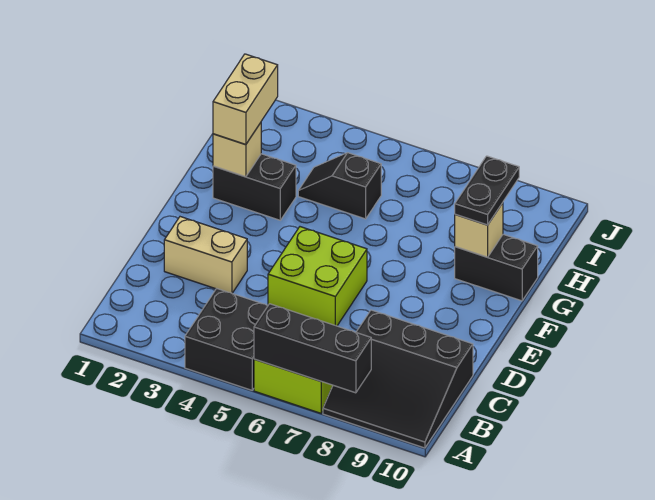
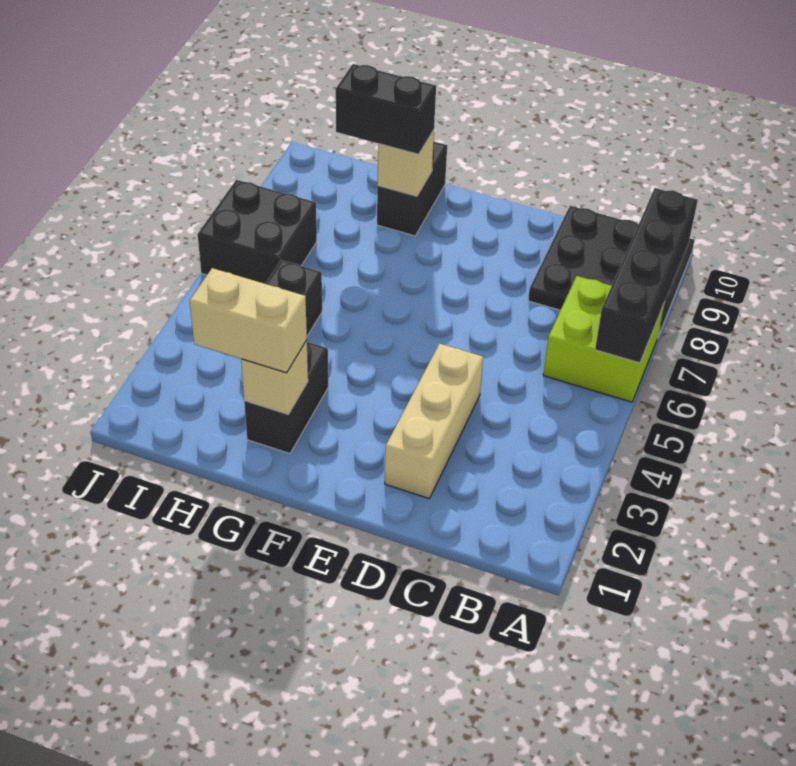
black 2x2 brick [185,289,268,390] -> black 2x2 brick moved to [198,180,317,284]
black 1x3 brick [254,304,371,393] -> black 1x4 brick [595,188,698,363]
black 3x3 slope [323,310,473,448] -> black 3x3 plate [528,206,694,336]
tan 1x2 brick [164,217,247,293] -> tan 1x3 brick [385,344,483,499]
lime 2x2 brick [268,227,367,326] -> none
black 1x2 plate [455,156,519,225] -> black 1x2 brick [336,64,436,154]

